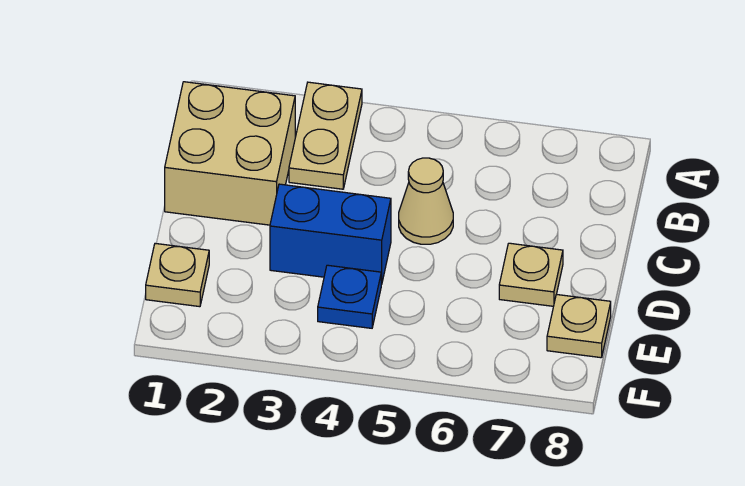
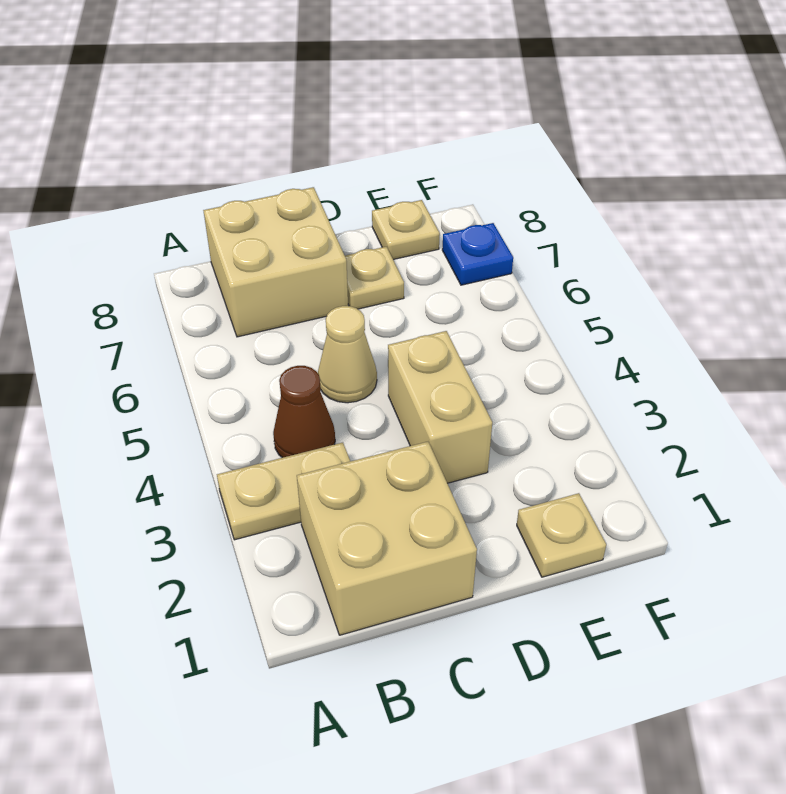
none -> brown 1x1 cone [273,366,335,458]
none -> tan 2x2 brick [203,187,348,337]
blue 1x2 brick [270,184,391,284] -> tan 1x2 brick [388,331,492,483]
blue 1x1 plate [318,265,381,328] -> blue 1x1 plate moved to [442,223,513,285]

